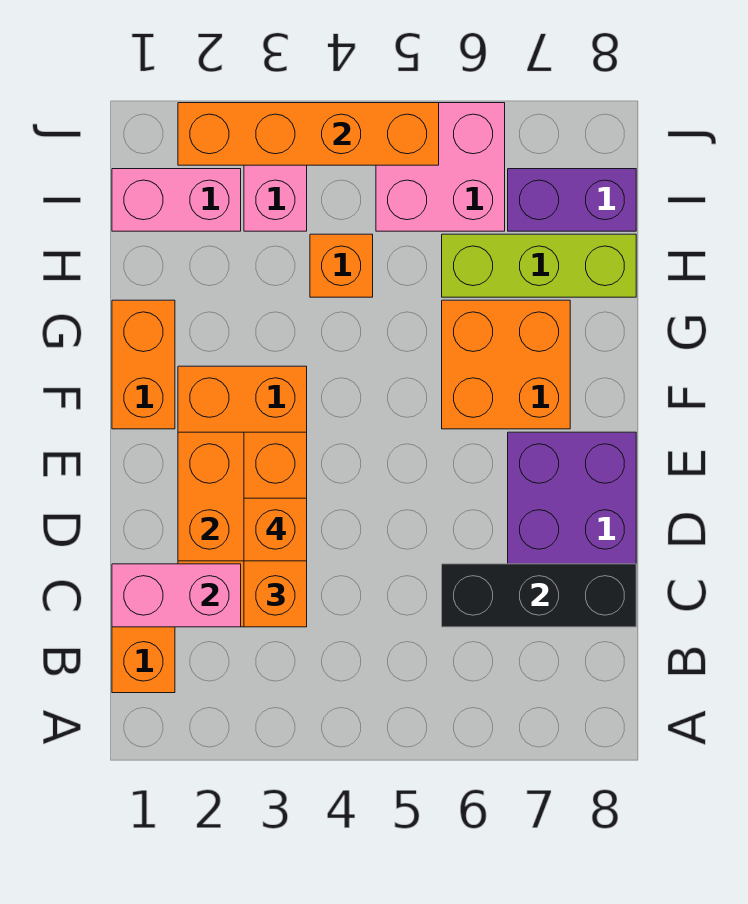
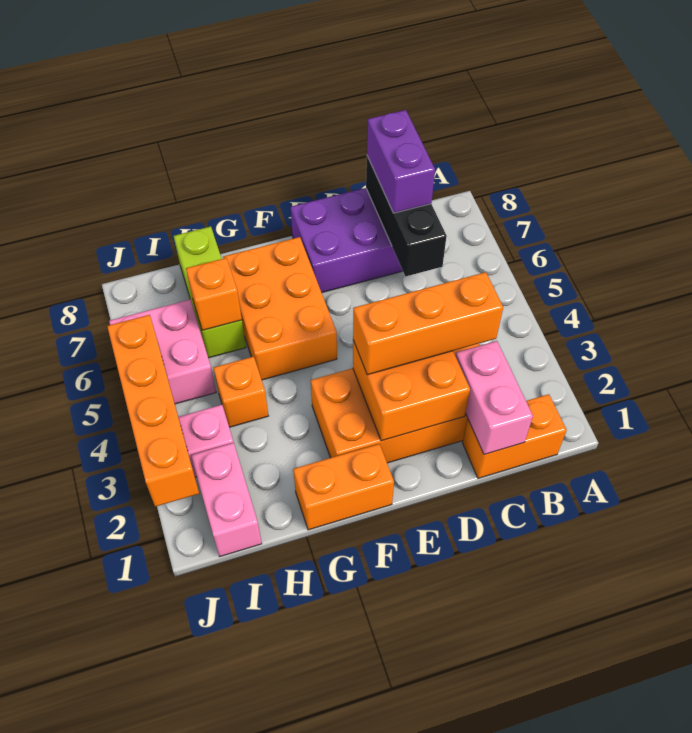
orange 1x1 brick [244,498,307,561] -> orange 1x1 brick moved to [186,258,242,330]
orange 2x2 brick [442,300,570,429] -> orange 2x3 brick [223,237,337,380]
purple 1x2 brick [508,169,636,231] -> purple 1x2 brick moved to [367,110,435,213]

